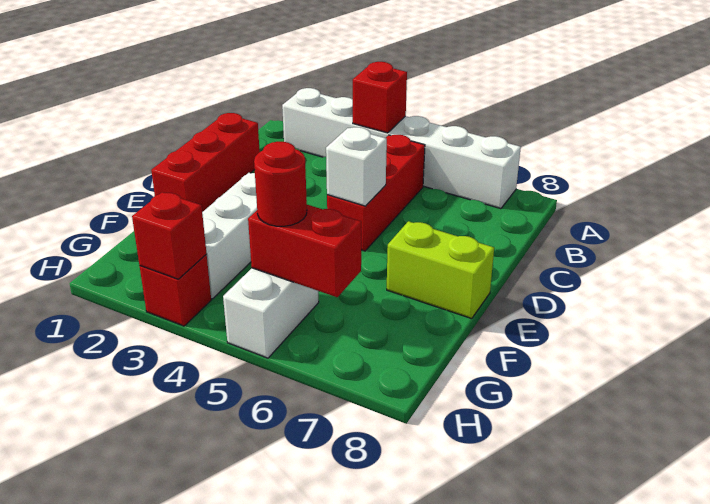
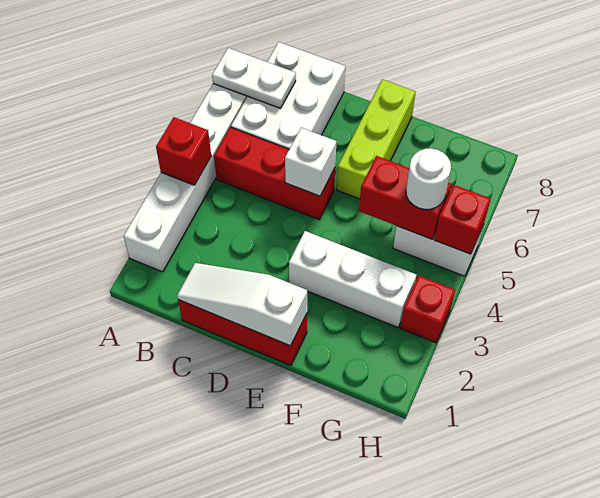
none -> white 1x2 plate [212,48,296,108]
none -> white 2x3 brick [231,42,345,149]
none -> white 1x3 slope [177,263,307,346]
lime 1x2 brick [387,221,494,319] -> lime 1x3 brick [337,79,416,199]
red 1x2 brick [248,205,361,297] -> red 1x2 brick turned to [359,156,451,239]
red 1x1 round brick [254,142,307,226] -> white 1x1 round brick [406,148,451,209]
red 1x1 brick [132,192,207,279] -> red 1x1 brick moved to [434,185,491,254]

